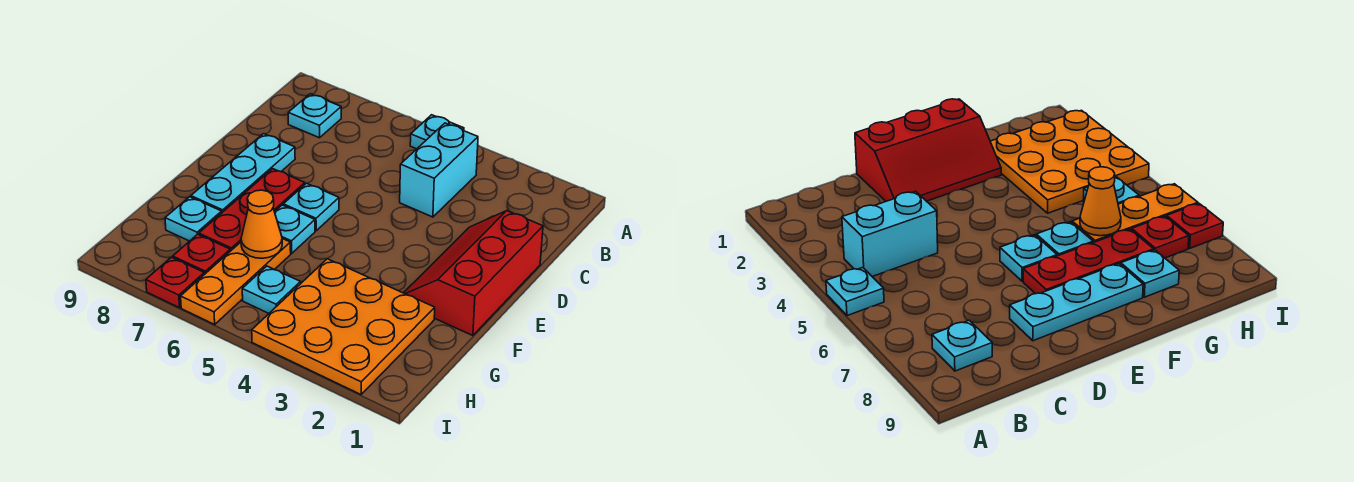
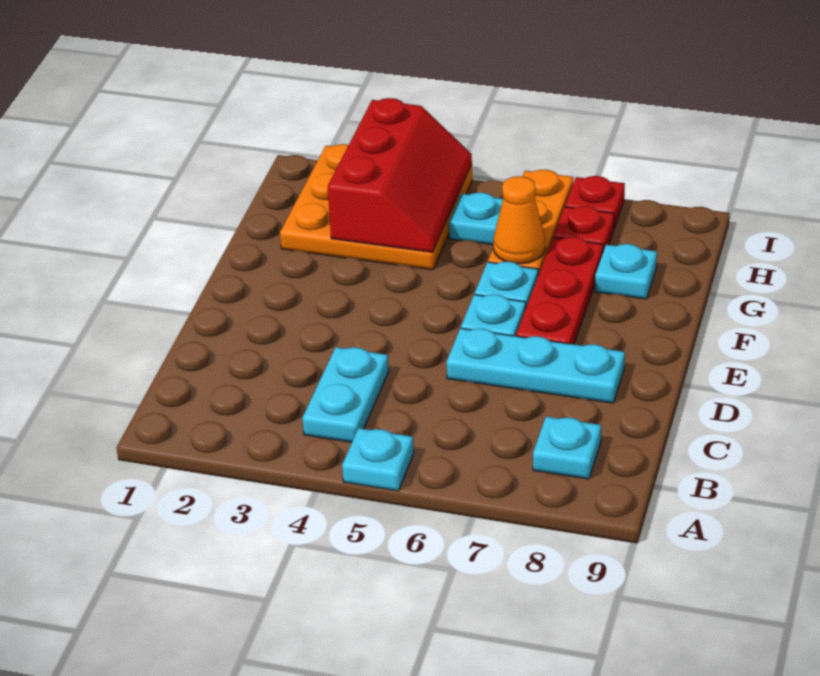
cyan 1x2 brick [400,123,478,217] -> cyan 1x2 plate [303,347,389,442]
red 2x3 slope [404,211,543,336] -> red 2x3 slope moved to [328,98,472,252]
cyan 1x3 plate [191,134,295,212] -> cyan 1x3 plate turned to [447,328,625,403]

